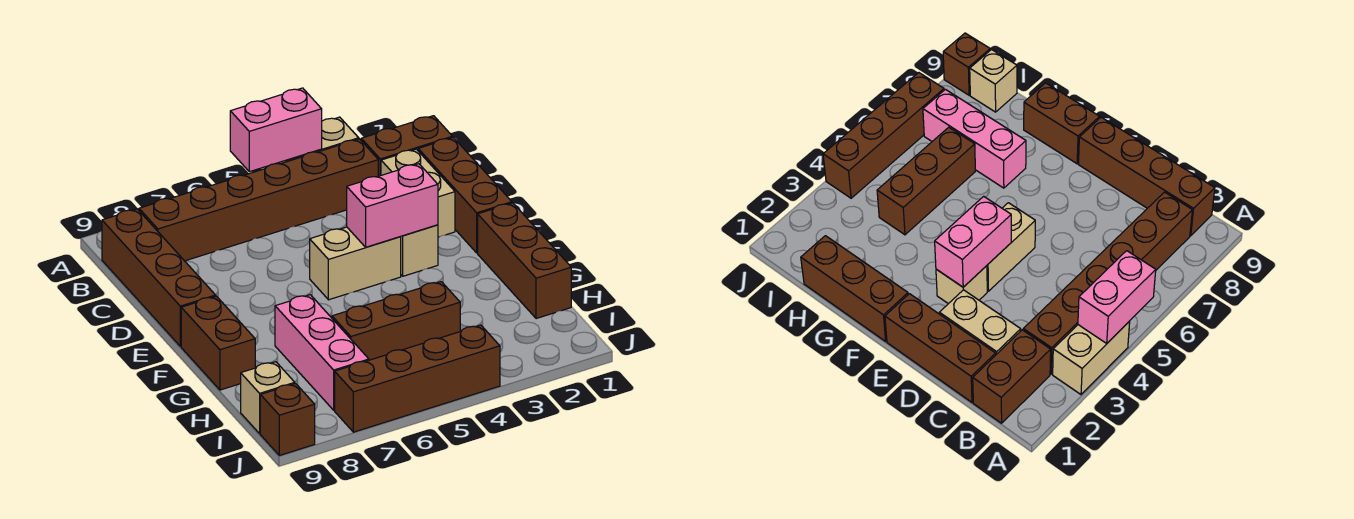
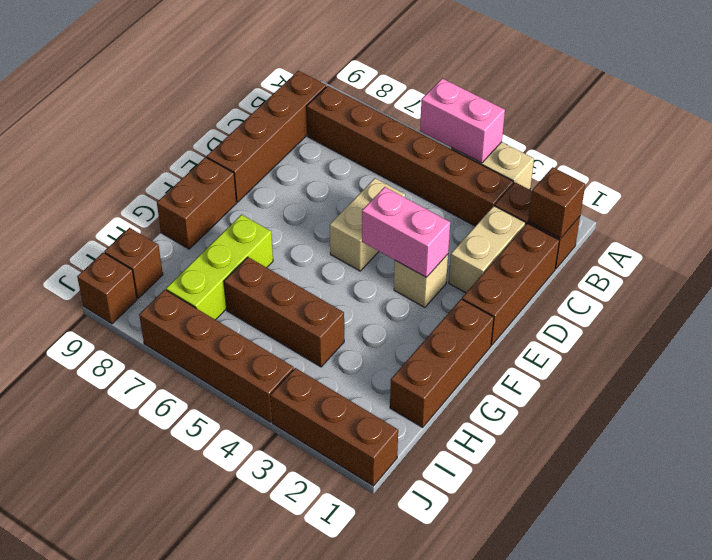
none -> brown 1x1 brick [528,167,585,239]
tan 1x2 brick [310,227,401,300] -> tan 1x2 brick turned to [330,178,405,271]
pink 1x3 brick [275,295,369,410] -> lime 1x3 brick [166,215,273,320]
tan 1x1 brick [241,362,295,433] -> brown 1x1 brick [104,228,163,298]
none -> brown 1x3 brick [270,368,398,486]

